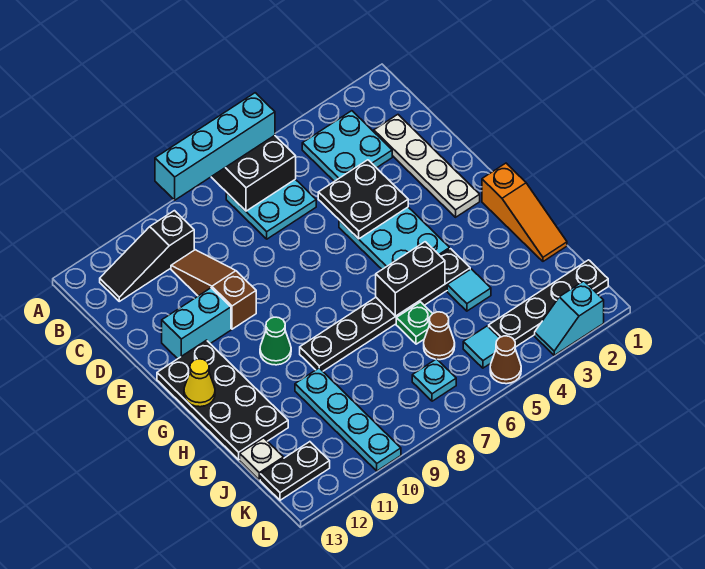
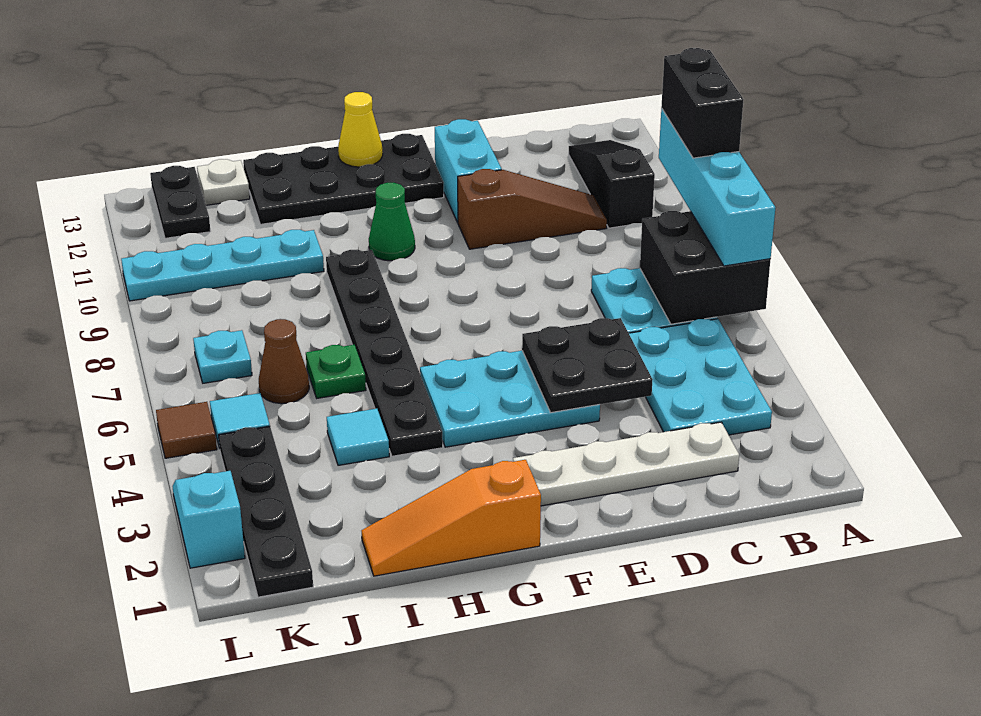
cyan 2x2 plate [302,111,392,181] -> cyan 2x3 plate [629,319,772,435]
black 1x2 brick [376,242,445,316] -> black 1x2 brick moved to [661,48,744,158]
brown 1x1 cone [490,336,521,384] -> brown 1x1 tile [156,402,217,458]

